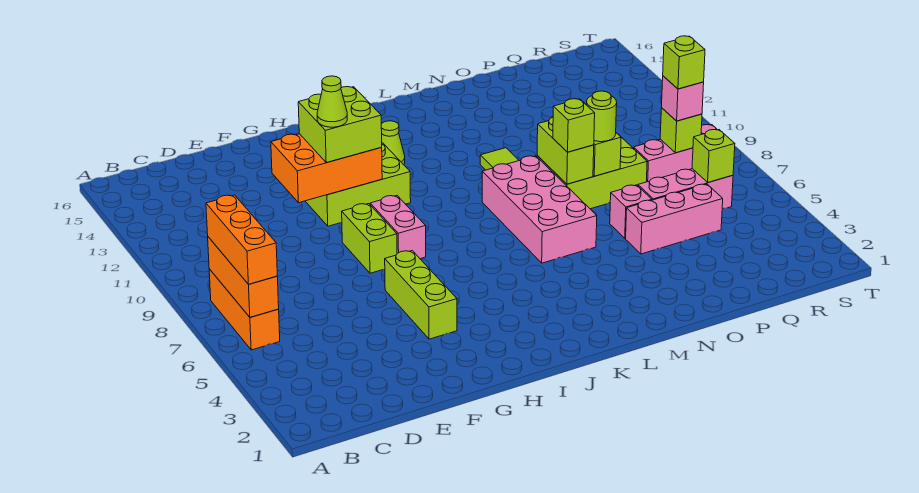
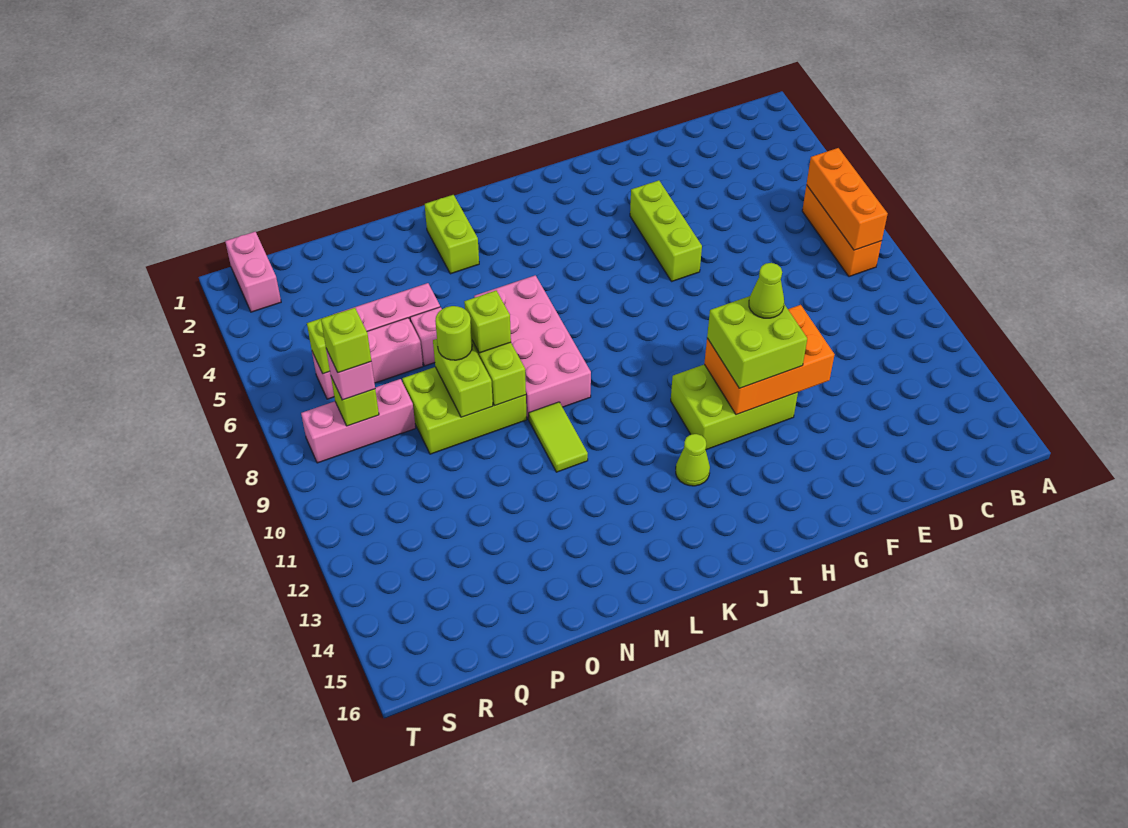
orange 1x3 brick [206,195,277,284] -> none
lime 1x2 brick [342,204,397,273] -> lime 1x2 brick moved to [425,195,479,274]
pink 1x2 brick [370,196,426,259] -> pink 1x2 brick moved to [225,232,281,312]

